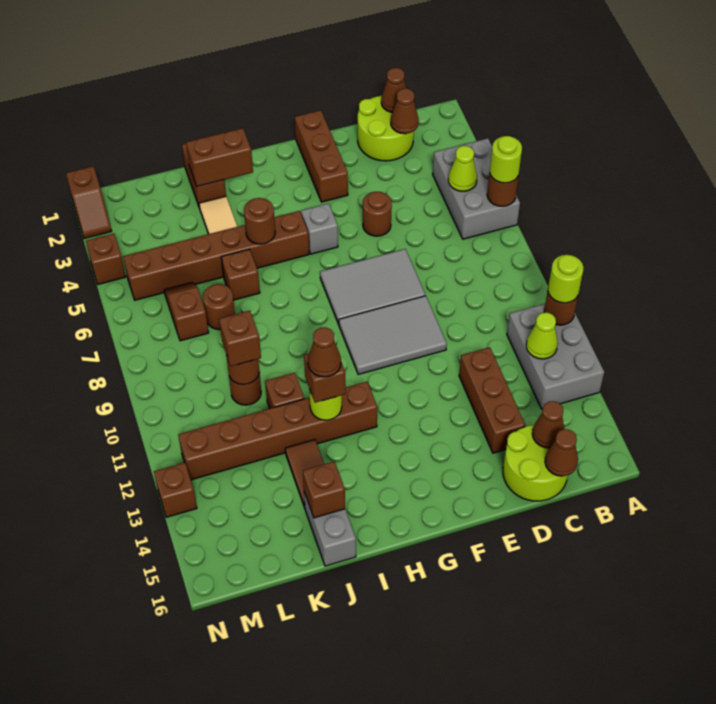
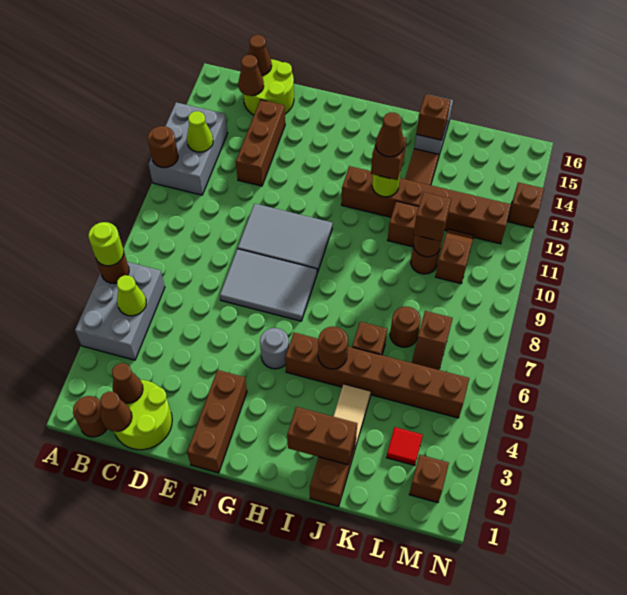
lime 1x1 round brick [548,255,584,303] -> none
brown 1x1 round brick [363,192,392,236] -> brown 1x1 round brick moved to [73,396,107,437]
grey 1x1 brick [301,203,338,254] -> grey 1x1 round brick [260,328,289,369]
none -> red 1x1 tile [387,427,423,465]
brown 1x2 slope [66,166,111,239] -> brown 1x2 slope moved to [435,229,474,284]
brown 1x1 brick [86,234,126,284] -> brown 1x1 brick moved to [409,455,449,503]

